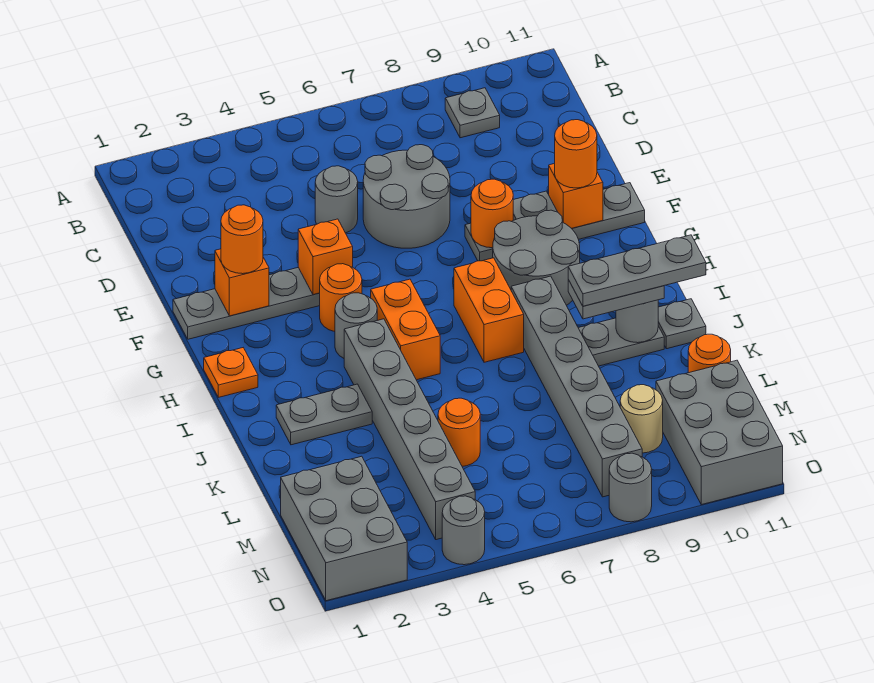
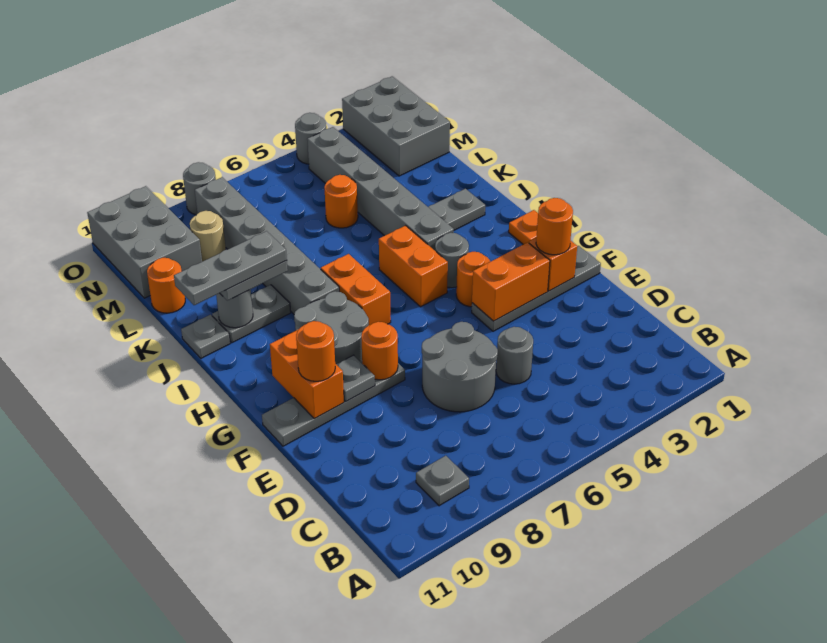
orange 1x1 brick [298,219,353,295] -> orange 1x2 brick [472,242,550,321]
orange 1x1 brick [549,164,603,228] -> orange 1x2 brick [270,329,344,419]

